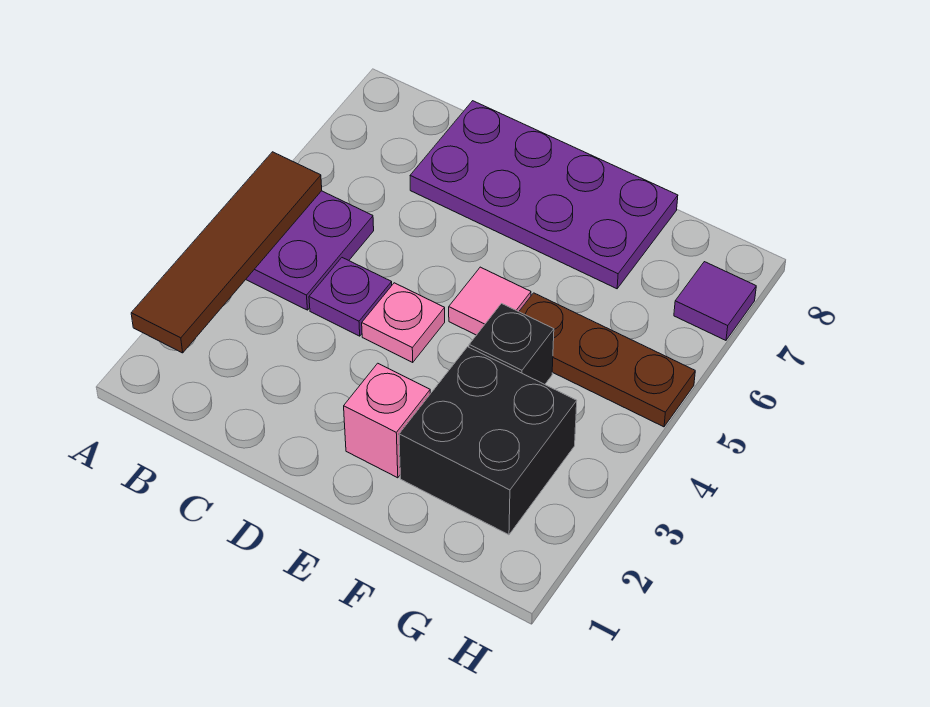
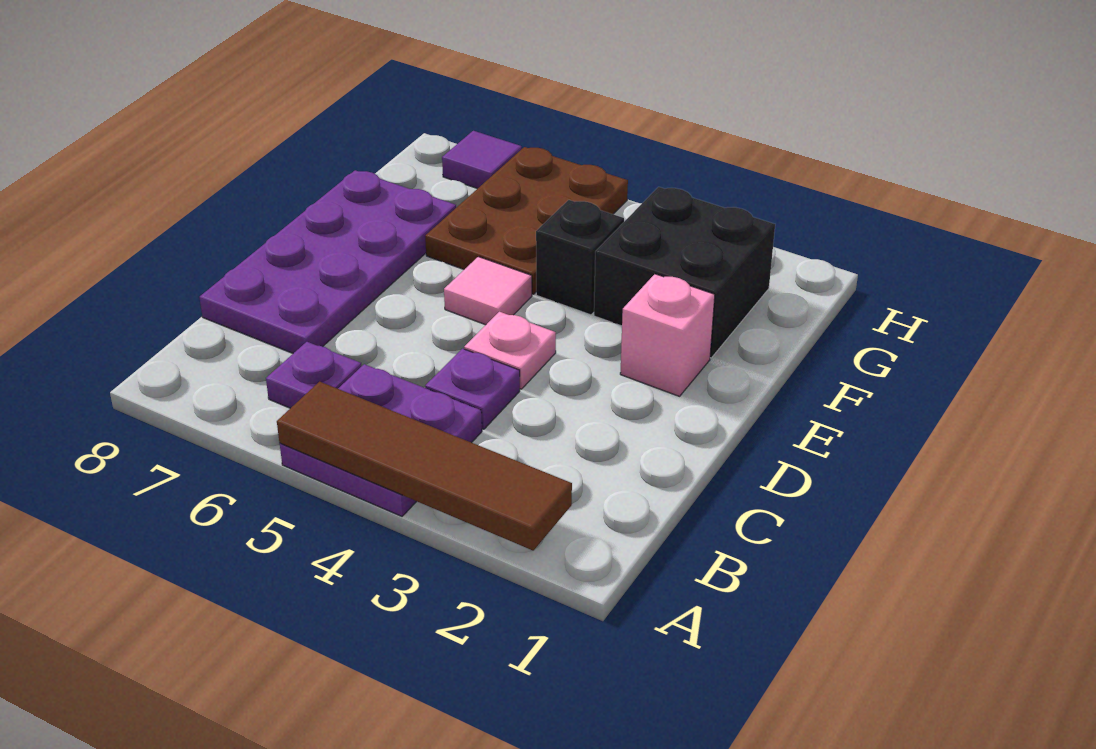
none -> purple 1x1 plate [266,342,362,408]
brown 1x3 plate [519,293,695,427] -> brown 2x3 plate [425,147,628,294]

